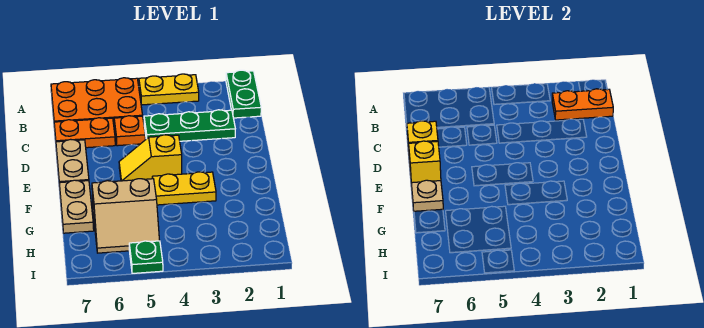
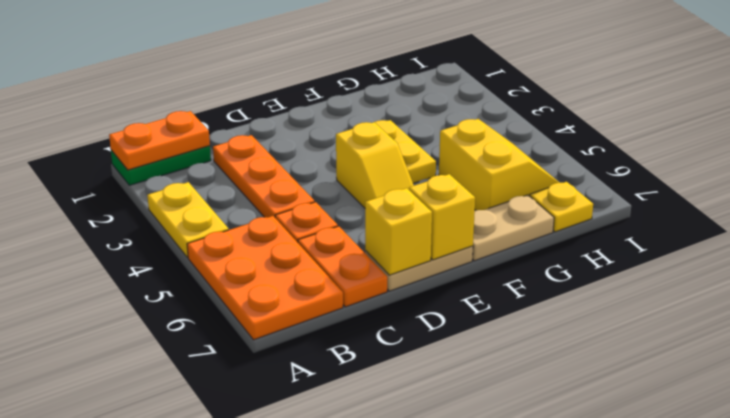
orange 1x2 plate [552,89,613,120] -> orange 1x2 plate turned to [109,111,210,170]
green 1x3 plate [144,110,235,141] -> orange 1x3 plate [213,135,315,218]
tan 1x1 plate [411,180,443,211] -> none
tan 2x2 slope [92,178,160,253] -> yellow 2x2 slope [439,119,559,210]
none -> yellow 1x1 plate [530,182,593,232]
green 1x1 plate [129,241,163,273] -> none

